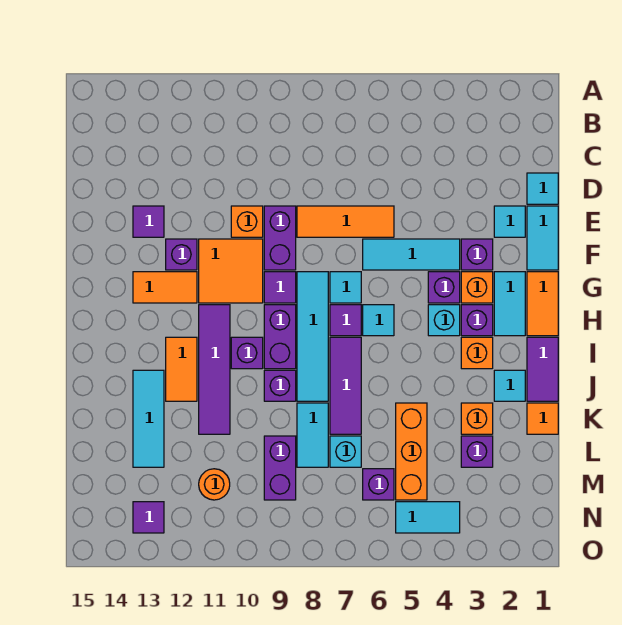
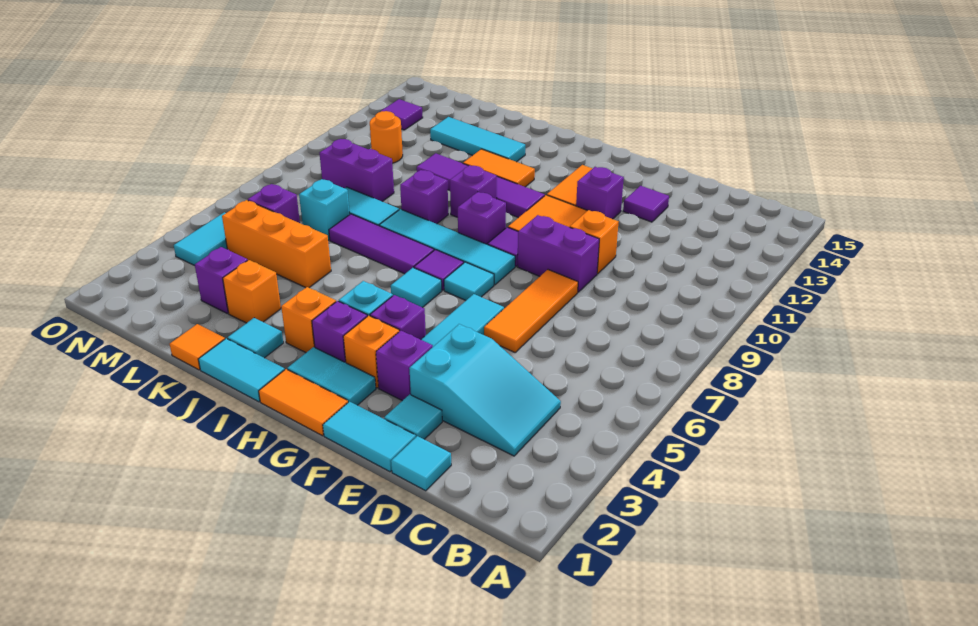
none -> cyan 2x3 slope [409,324,561,456]
purple 1x2 brick [264,305,296,369] -> purple 1x1 brick [457,192,506,244]
purple 1x2 tile [527,337,558,401] -> cyan 1x2 tile [198,339,285,402]

